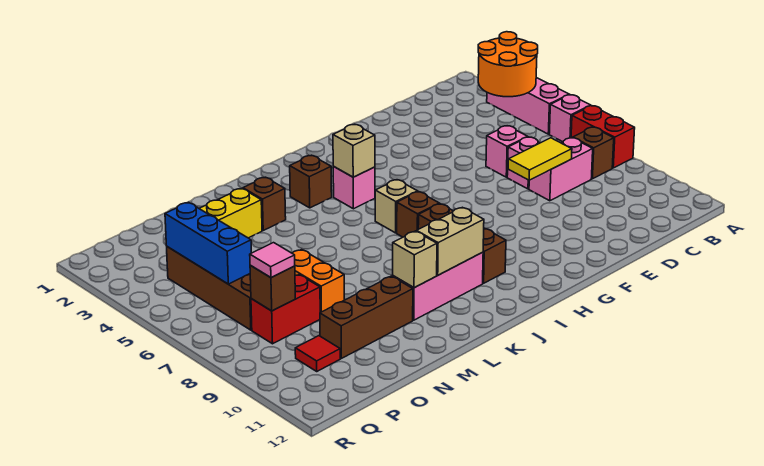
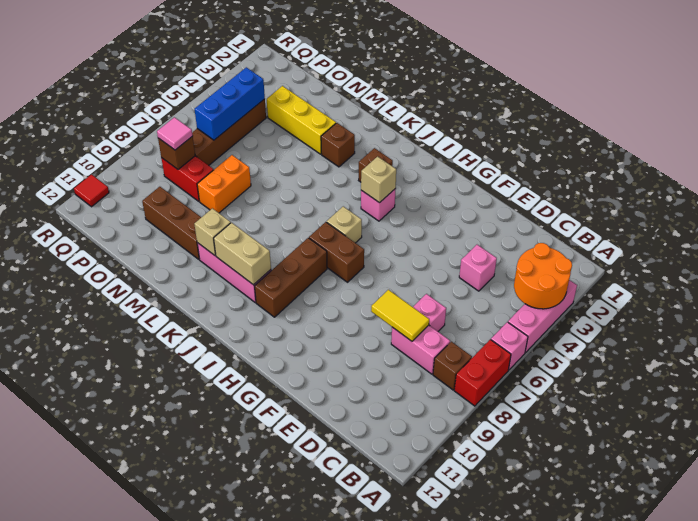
pink 1x1 brick [486,126,527,177] -> pink 1x1 brick moved to [459,245,497,291]
brown 1x1 brick [397,192,439,237] -> brown 1x2 brick [309,222,364,282]
red 1x1 tile [295,336,340,371] -> red 1x1 tile moved to [74,175,109,207]

